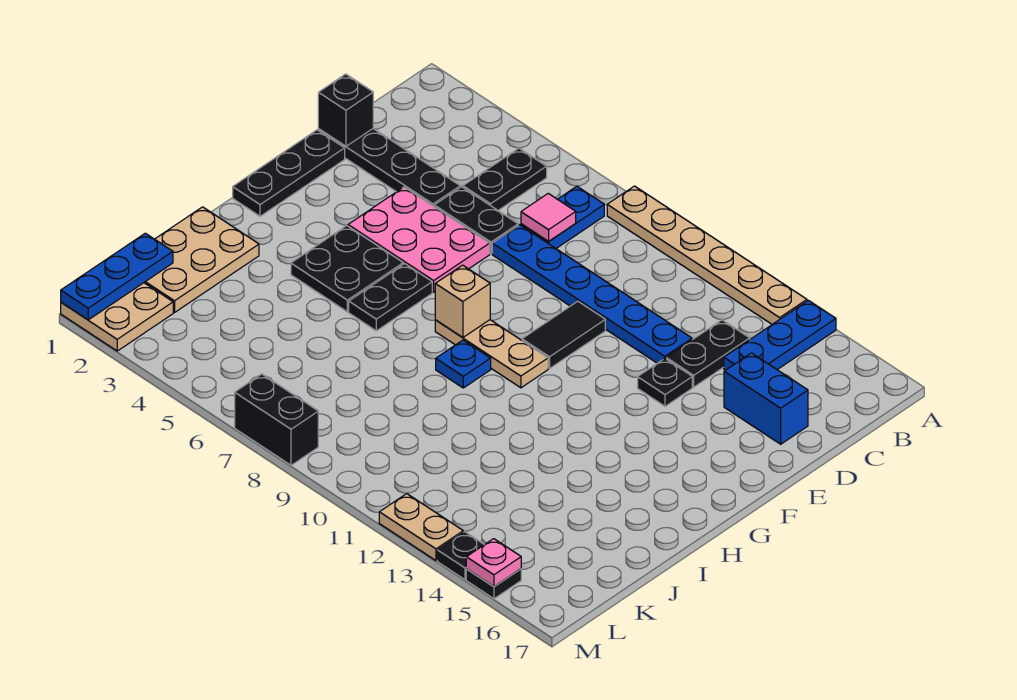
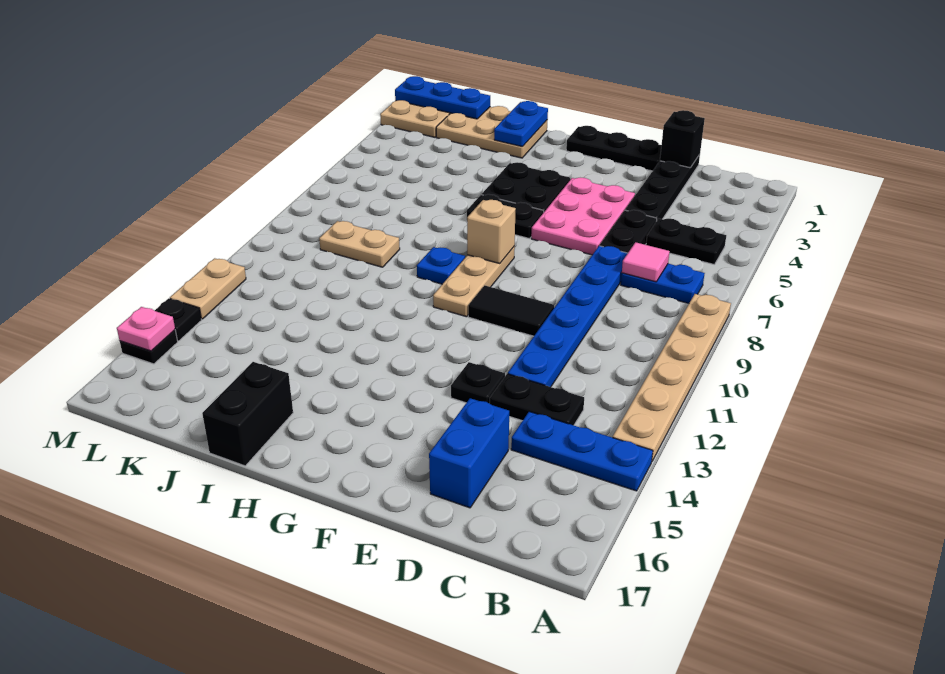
none -> blue 1x2 plate [494,101,548,147]
none -> tan 1x2 plate [319,221,400,267]
black 1x2 brick [235,374,318,465] -> black 1x2 brick moved to [202,362,293,466]

